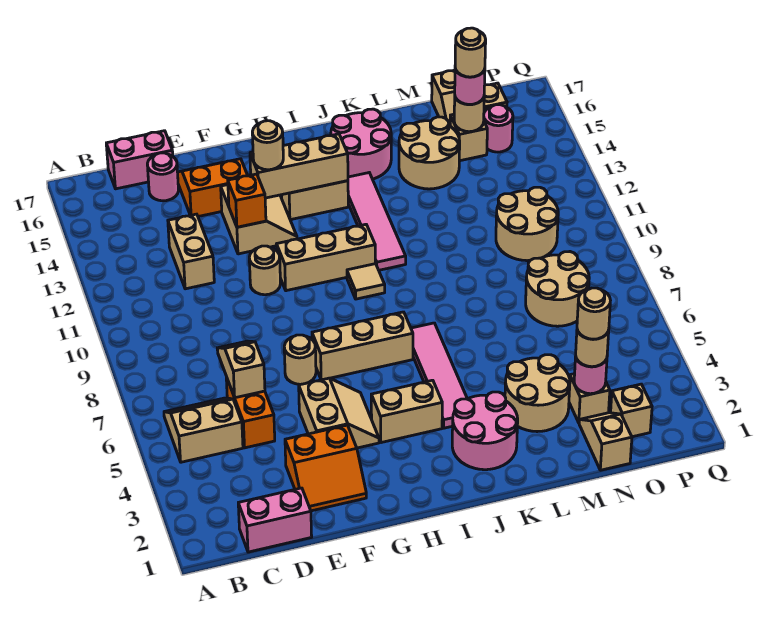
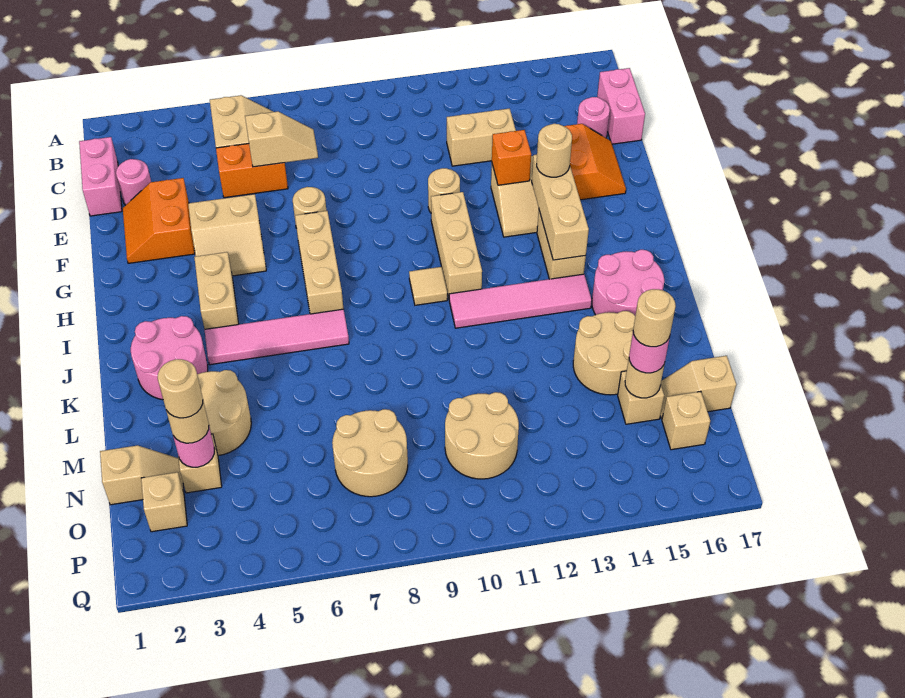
pink 1x1 round brick [484,105,513,152] -> pink 1x1 round brick moved to [116,159,151,205]

